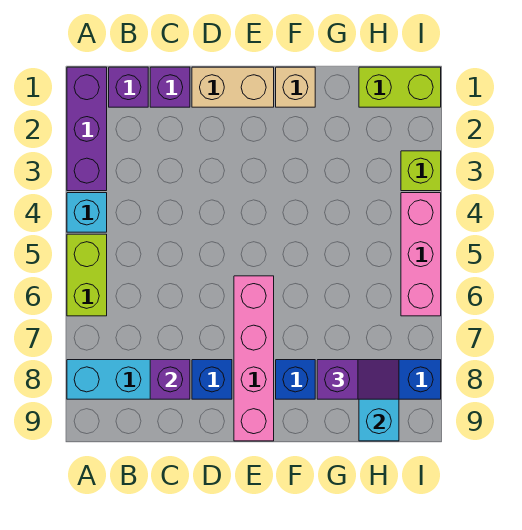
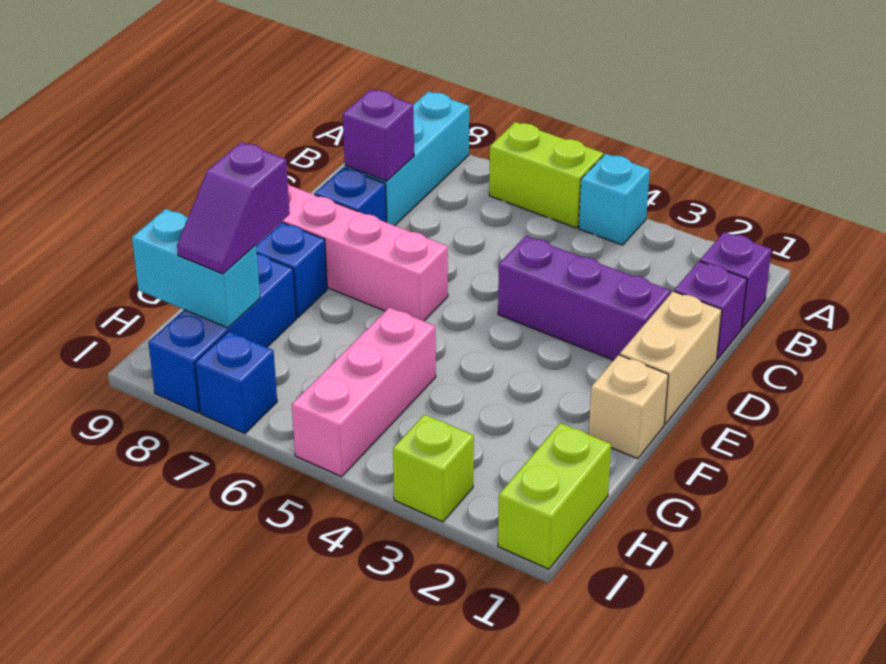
purple 1x3 brick [67,67,107,191] -> purple 1x3 brick moved to [498,236,671,360]
pink 1x3 brick [401,193,441,316] -> pink 1x3 brick turned to [292,307,436,477]
none -> blue 1x1 brick [195,331,277,433]

